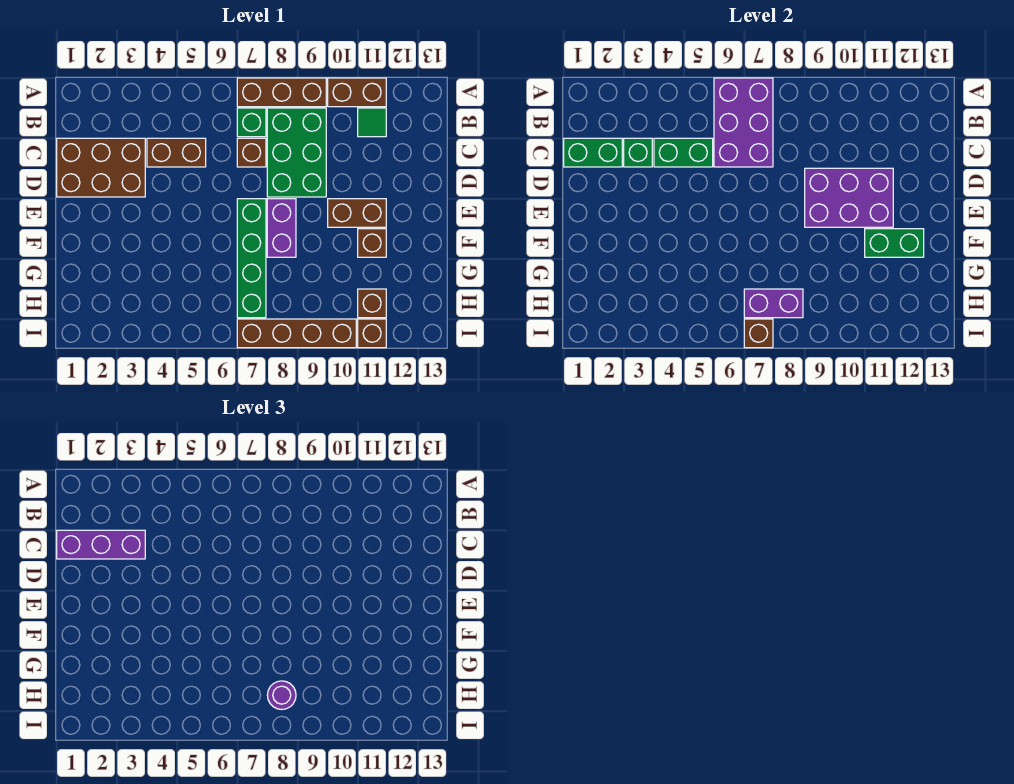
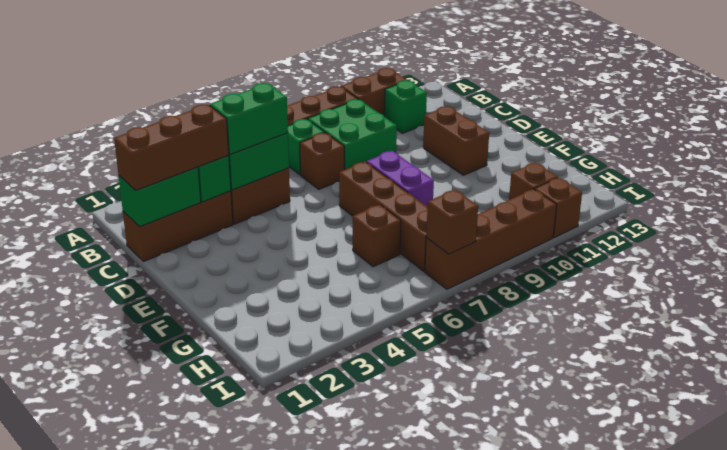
purple 2x3 brick [714,78,773,167] -> none
green 2x3 brick [267,108,326,197] -> green 2x2 brick [308,99,397,170]
green 1x1 tile [358,108,386,137] -> green 1x1 brick [384,80,427,133]
brown 2x3 brick [57,138,145,197] -> brown 1x3 brick [123,191,233,262]
purple 1x3 brick [57,530,145,559] -> brown 1x3 brick [114,105,229,190]
purple 2x3 brick [805,168,893,227] -> none
green 1x4 brick [237,199,266,318] -> brown 1x4 brick [339,162,428,271]
brown 1x2 brick [328,199,386,227] -> brown 1x2 brick turned to [423,106,489,175]
brown 1x1 brick [358,229,386,257] -> brown 1x1 brick moved to [353,205,401,267]
green 1x2 brick [865,229,924,257] -> green 1x2 brick moved to [210,83,288,155]
purple 1x2 brick [744,289,803,318] -> none
purple 1x1 round brick [267,681,296,710] -> none

